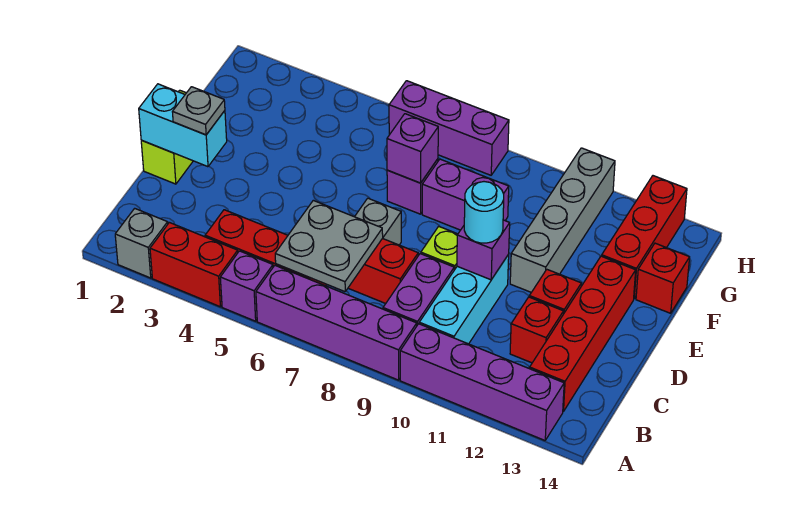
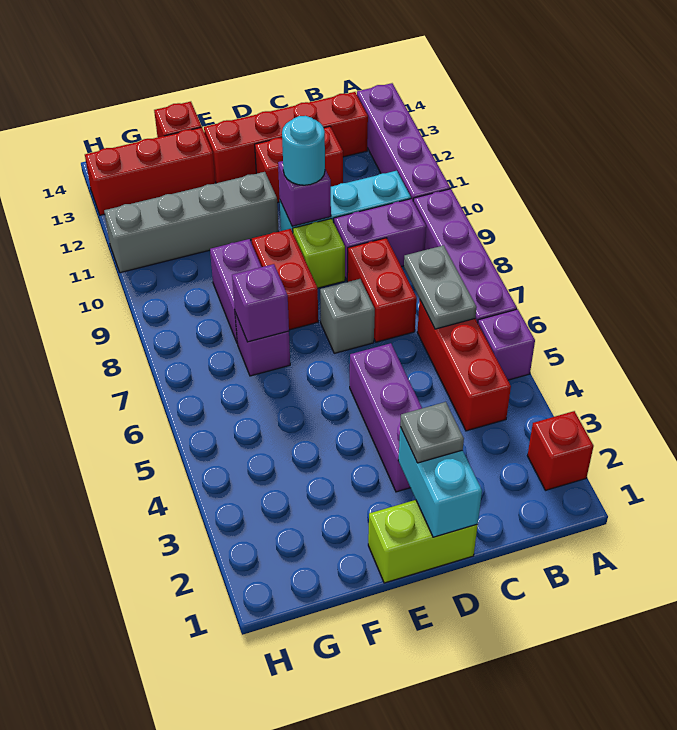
grey 1x1 brick [115,208,168,278] -> red 1x1 brick [527,411,594,490]
red 1x2 brick [150,222,238,307] -> red 1x2 brick moved to [252,229,318,330]
grey 2x2 plate [275,200,383,292] -> grey 1x2 plate [404,245,477,329]
purple 1x3 brick [389,81,509,175] -> purple 1x3 brick moved to [350,343,422,492]

